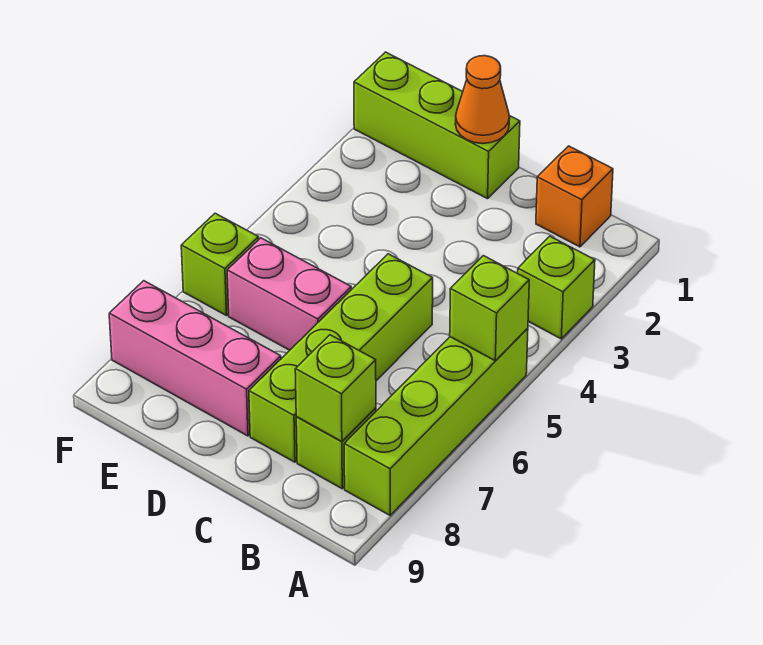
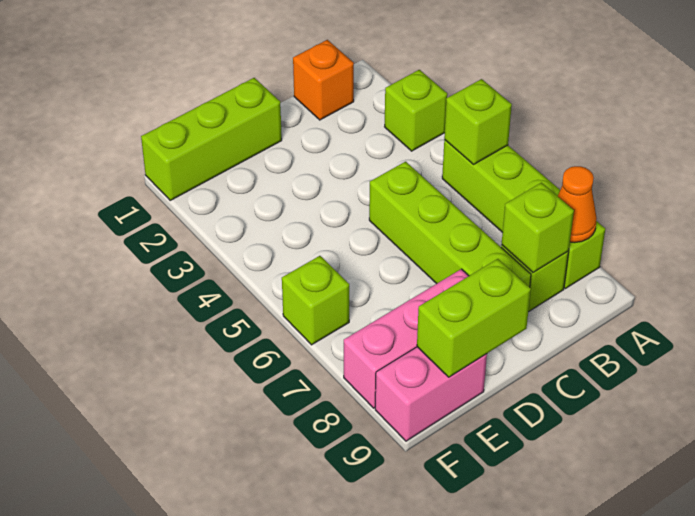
orange 1x1 cone [456,56,510,144] -> orange 1x1 cone moved to [558,166,597,243]
pink 1x2 brick [227,238,351,350] -> pink 1x2 brick moved to [375,347,487,441]
none -> lime 1x2 brick [417,259,531,377]

